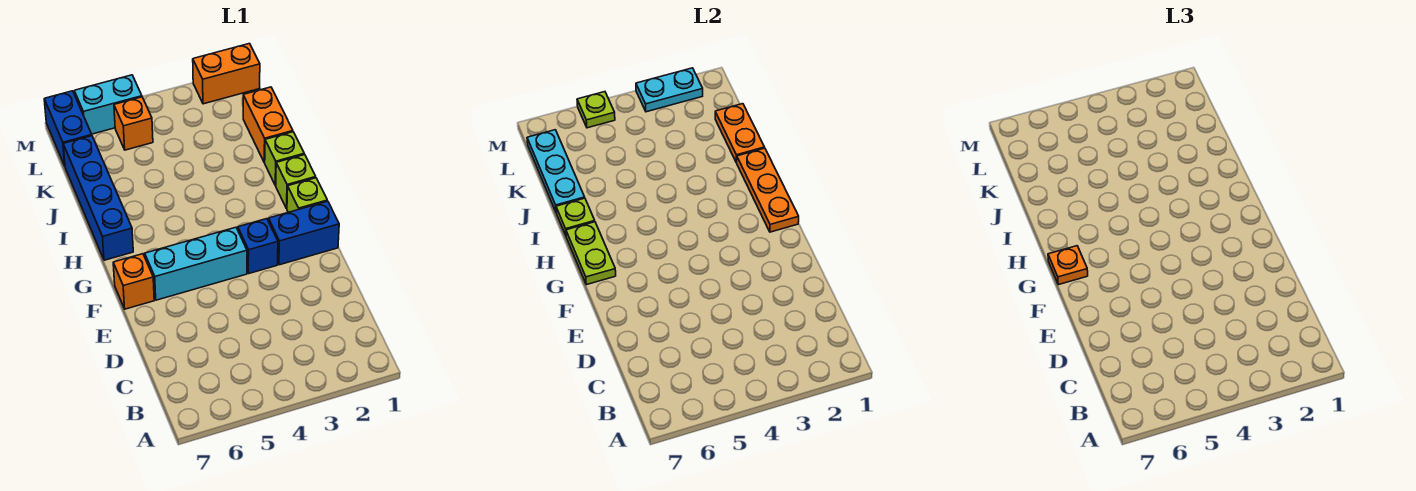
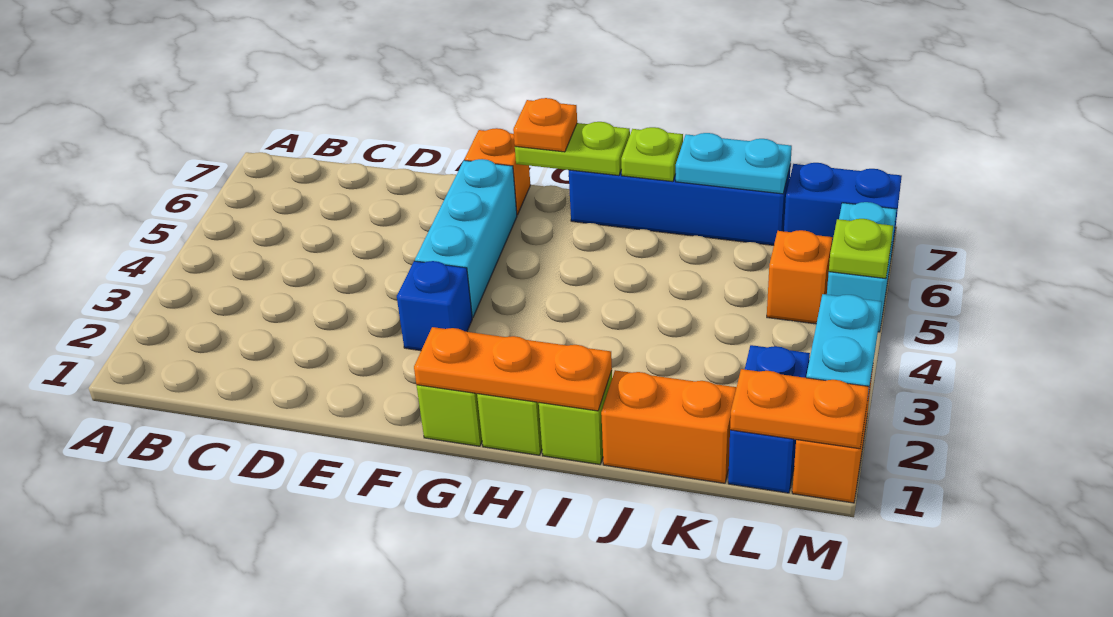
blue 1x2 brick [269,201,339,265] -> blue 1x2 brick moved to [728,345,810,493]
orange 1x2 plate [715,104,765,162] -> orange 1x2 plate moved to [730,369,869,449]
cyan 1x3 plate [527,130,585,211] -> cyan 1x2 plate [676,133,792,194]

